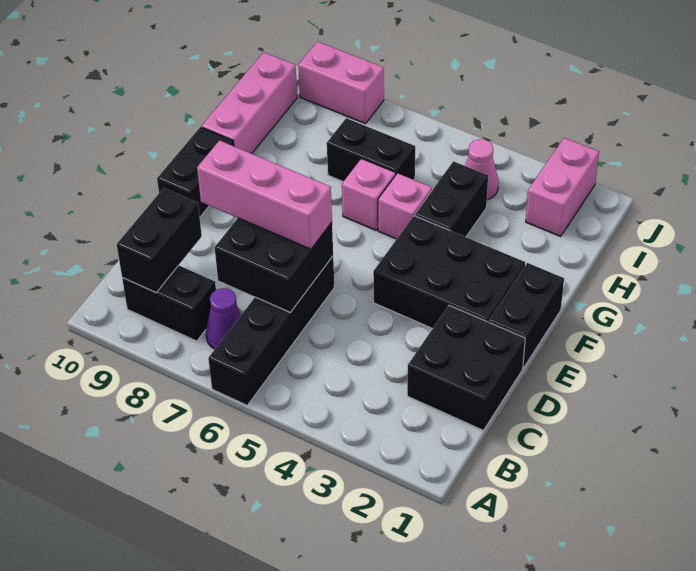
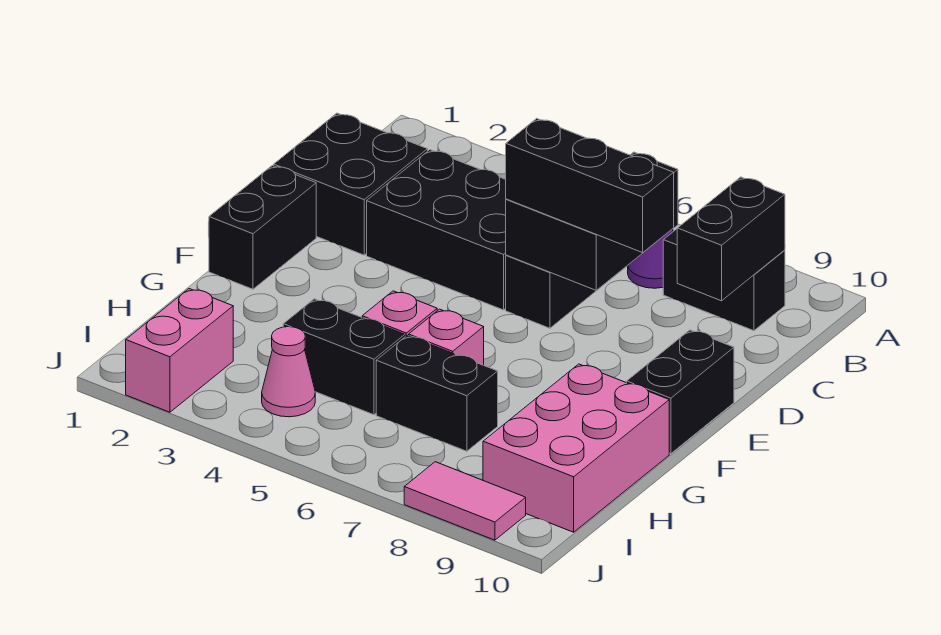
pink 1x3 brick [197,140,332,249] -> black 1x3 brick [506,118,674,253]
black 2x3 brick [373,216,525,329] -> black 2x3 brick moved to [367,150,506,310]
black 1x2 brick [415,161,488,237] -> black 1x2 brick turned to [283,299,405,415]
pink 1x3 brick [202,52,297,154] -> pink 2x3 brick [483,364,669,532]
pink 1x2 brick [298,41,384,124] -> pink 1x2 tile [404,462,526,540]

